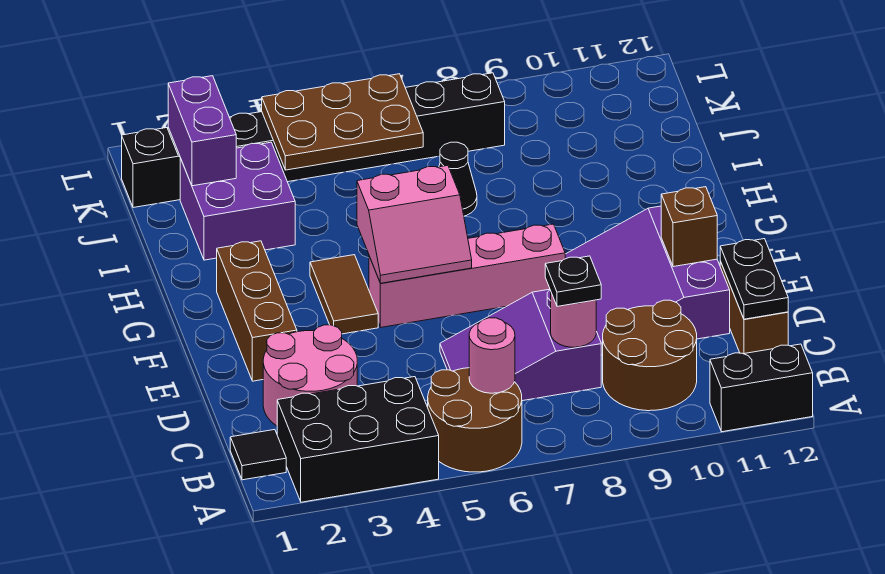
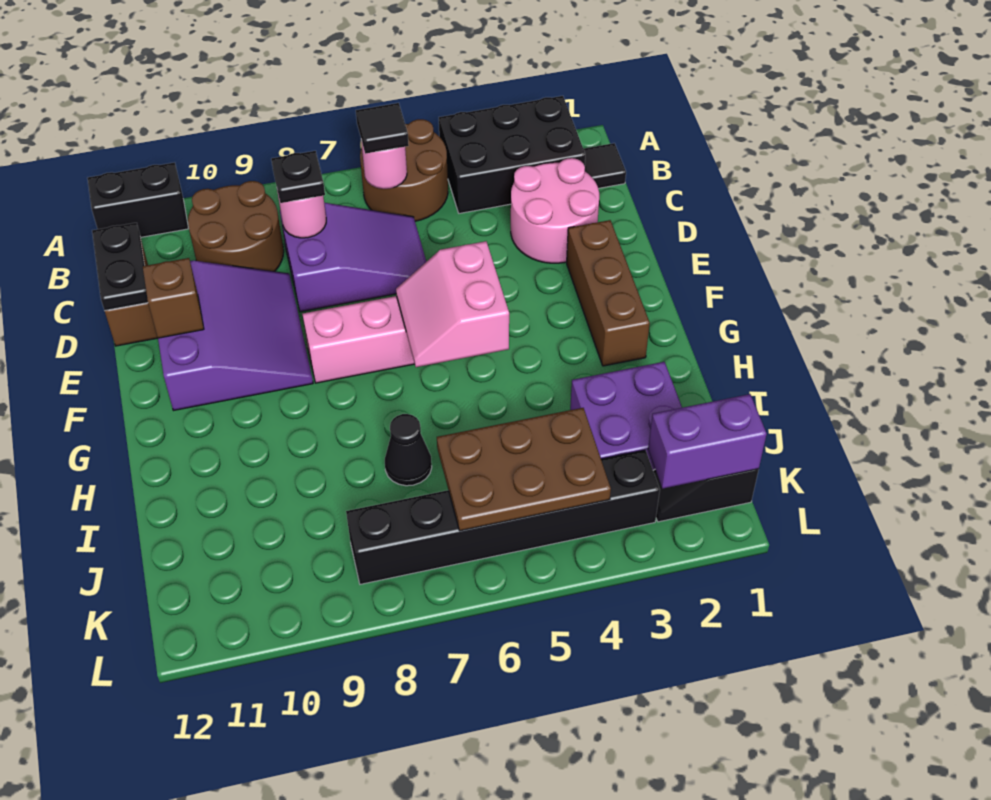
none -> black 1x1 tile [356,103,409,154]
brown 1x2 tile [310,255,378,334] -> none
pink 2x2 slope [357,165,472,283] -> pink 2x2 slope turned to [396,241,509,367]
purple 1x2 brick [168,76,236,186] -> purple 1x2 brick turned to [648,394,767,489]

